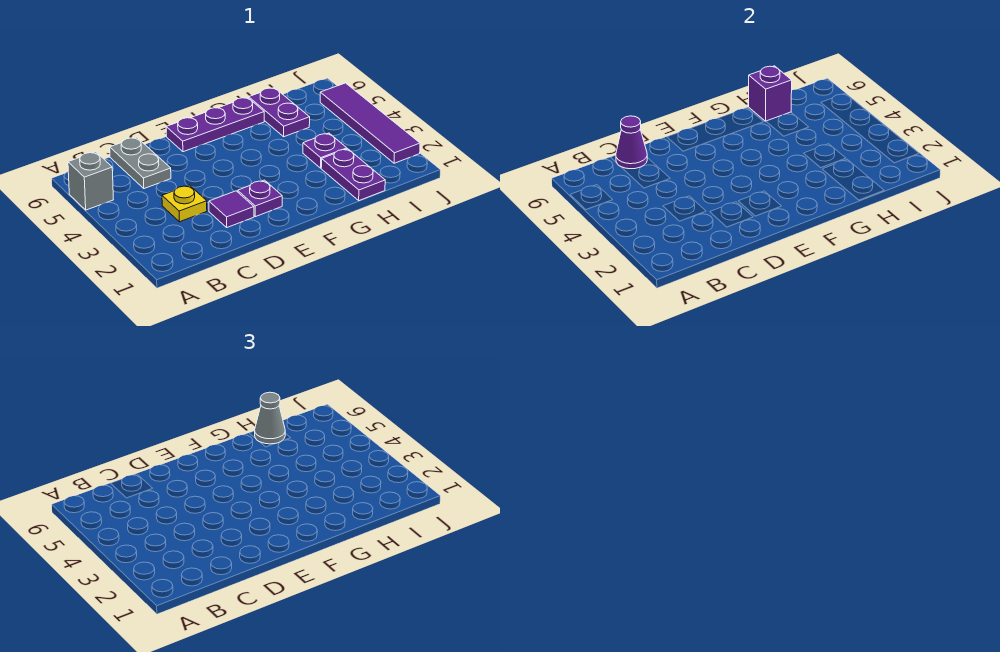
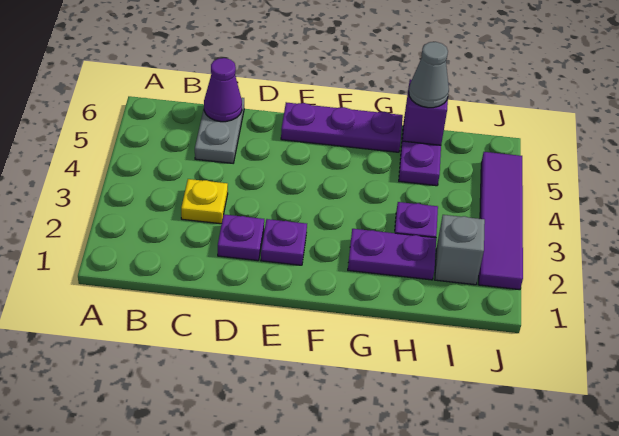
grey 1x1 brick [68,152,113,210] -> grey 1x1 brick moved to [435,215,485,285]
purple 1x1 tile [209,191,254,227] -> purple 1x1 plate [218,214,264,261]
purple 1x2 plate [321,149,385,201] -> purple 1x2 plate turned to [348,229,436,280]

